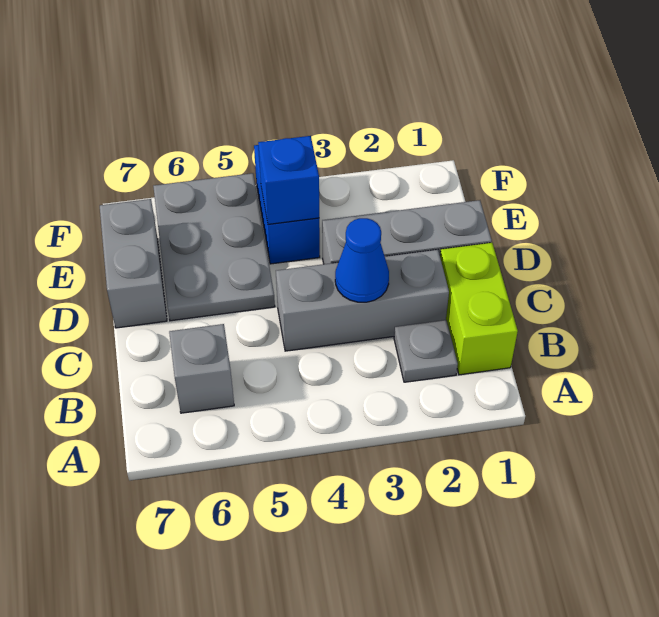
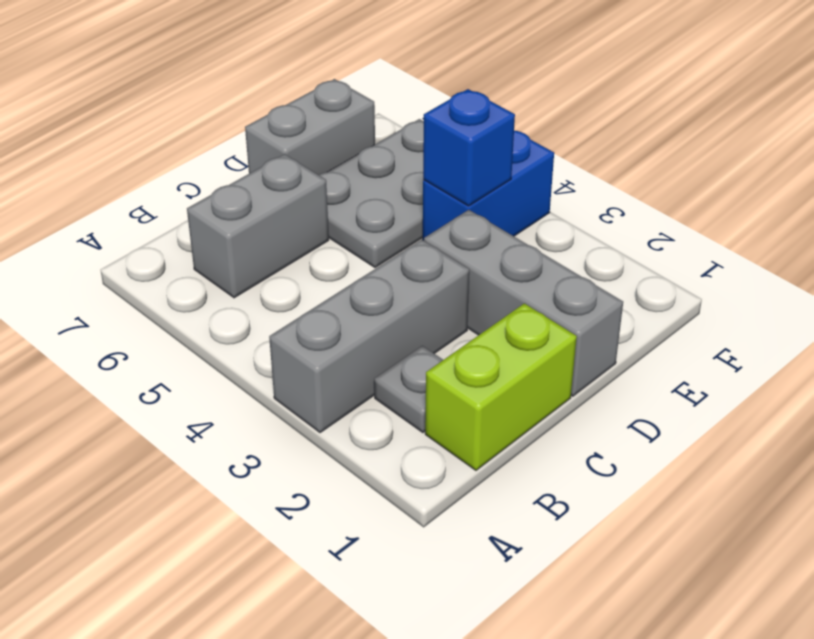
grey 1x1 brick [169,324,234,413] -> grey 1x2 brick [187,154,329,298]
grey 1x3 brick [276,250,449,351] -> grey 1x3 brick turned to [269,240,469,433]
blue 1x1 cone [335,218,389,302] -> none

